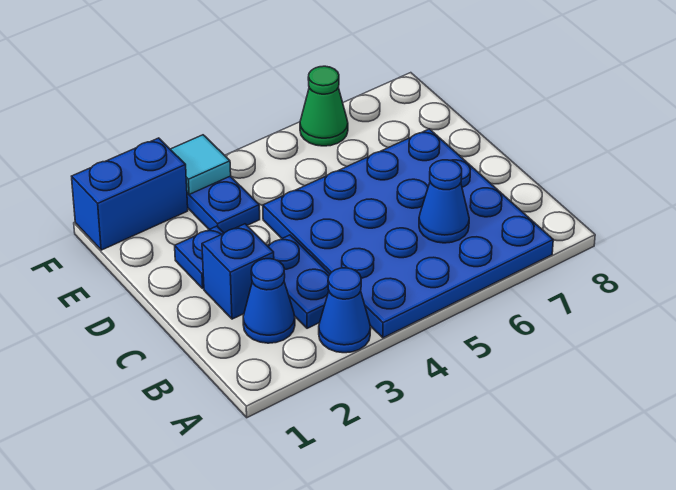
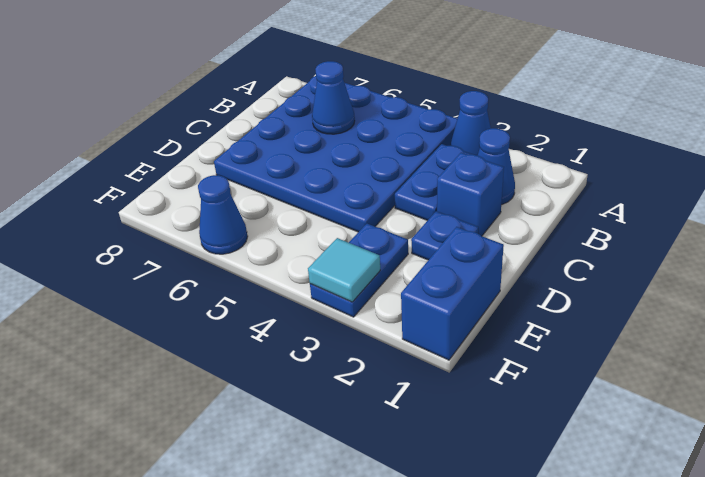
blue 1x2 brick [72,138,188,250] -> blue 1x2 brick turned to [401,227,504,360]
green 1x1 cone [300,66,348,146] -> blue 1x1 cone [198,175,248,254]

